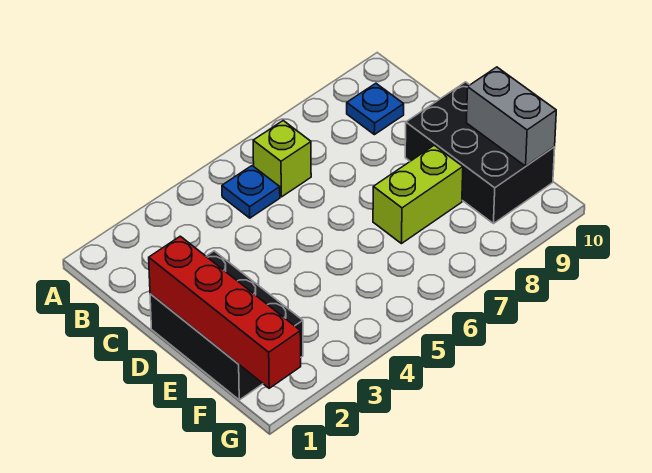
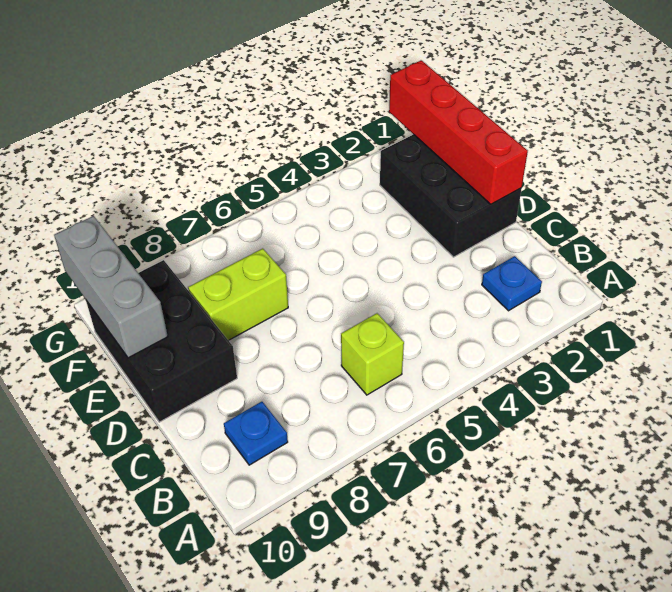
blue 1x1 plate [222,166,280,218] -> blue 1x1 plate moved to [482,256,542,311]
grey 1x2 brick [466,67,556,166] -> grey 1x3 brick [54,216,168,358]

